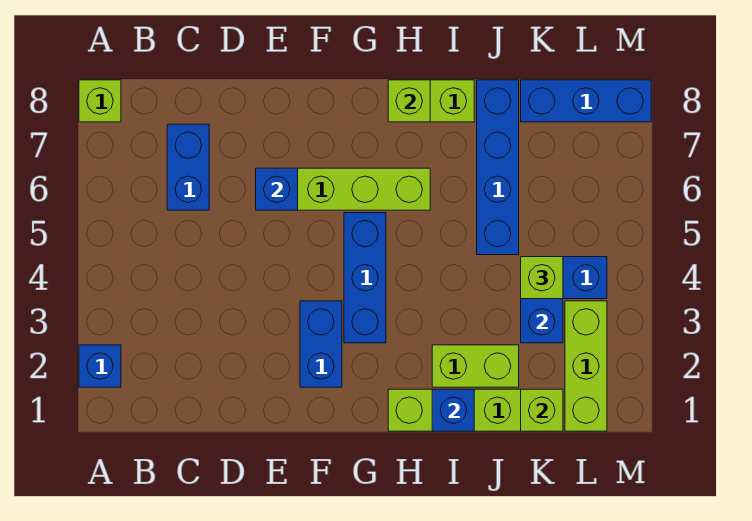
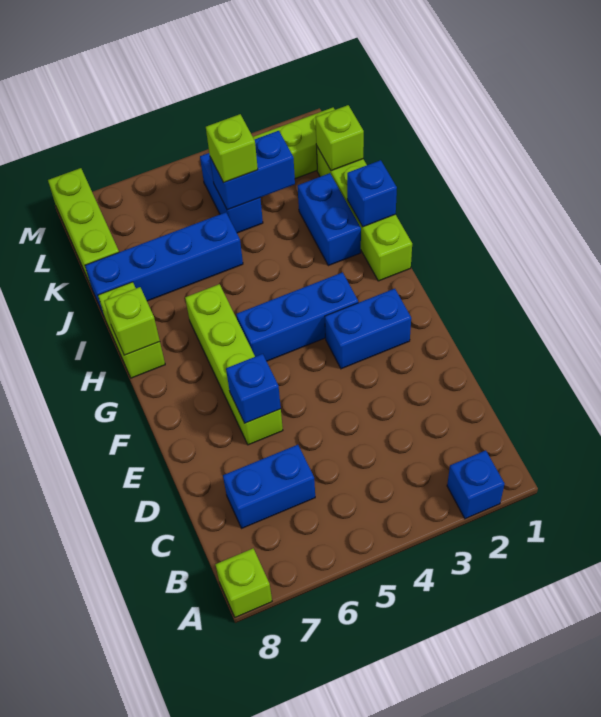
lime 1x2 brick [432,345,519,387] -> blue 1x2 brick [298,173,361,266]
blue 1x3 brick [521,80,651,122] -> lime 1x3 brick [48,168,119,285]

